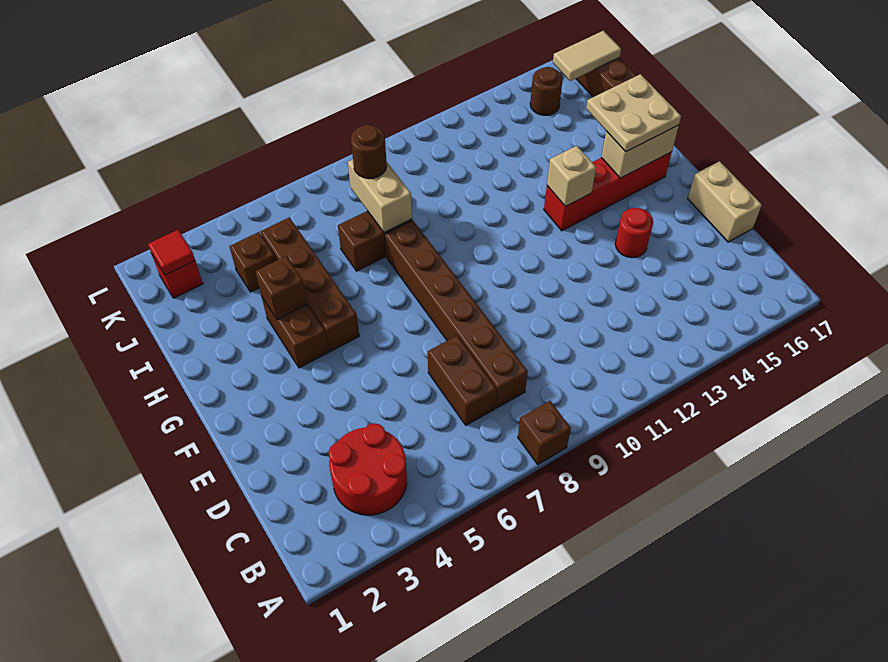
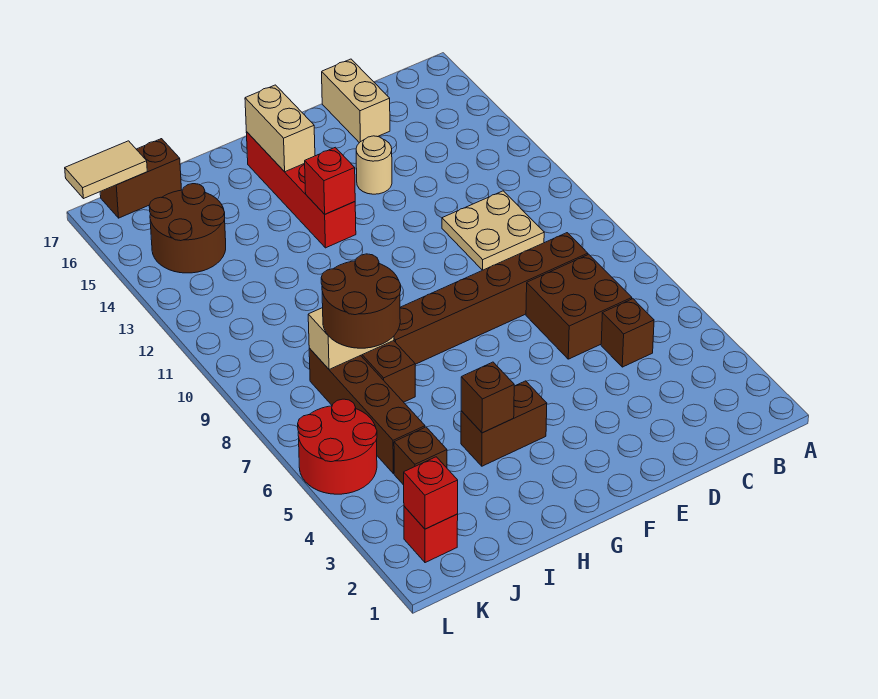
brown 1x1 brick [518,401,571,464] -> brown 1x1 brick moved to [601,299,654,367]
red 2x2 round brick [328,423,407,515] -> red 2x2 round brick moved to [298,399,377,494]
brown 1x2 brick [428,336,497,425] -> brown 2x2 brick [526,254,632,359]
tan 1x2 brick [688,161,762,242] -> tan 1x2 brick turned to [322,59,390,143]
red 1x1 round brick [615,208,653,258] -> tan 1x1 round brick [356,136,392,194]
brown 1x4 brick [261,217,359,352] -> brown 1x4 brick turned to [309,348,425,474]
tan 1x1 brick [547,146,596,206] -> red 1x1 brick [305,147,355,214]
tan 2x2 plate [586,74,681,152] -> tan 2x2 plate moved to [442,191,544,270]
brown 1x1 round brick [351,125,387,179] -> brown 2x2 round brick [321,254,401,348]
red 1x1 tile [148,230,195,275] -> red 1x1 brick [404,457,458,529]
brown 1x1 round brick [530,67,563,115] -> brown 2x2 round brick [149,184,226,273]
tan 1x2 tile [553,31,621,81] -> tan 1x2 tile turned to [65,141,147,199]

